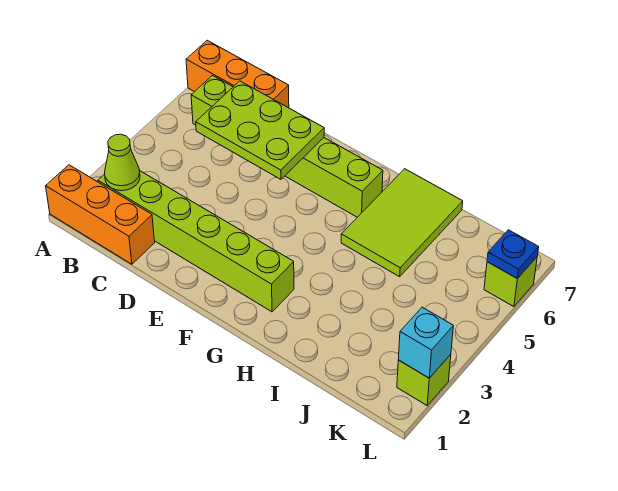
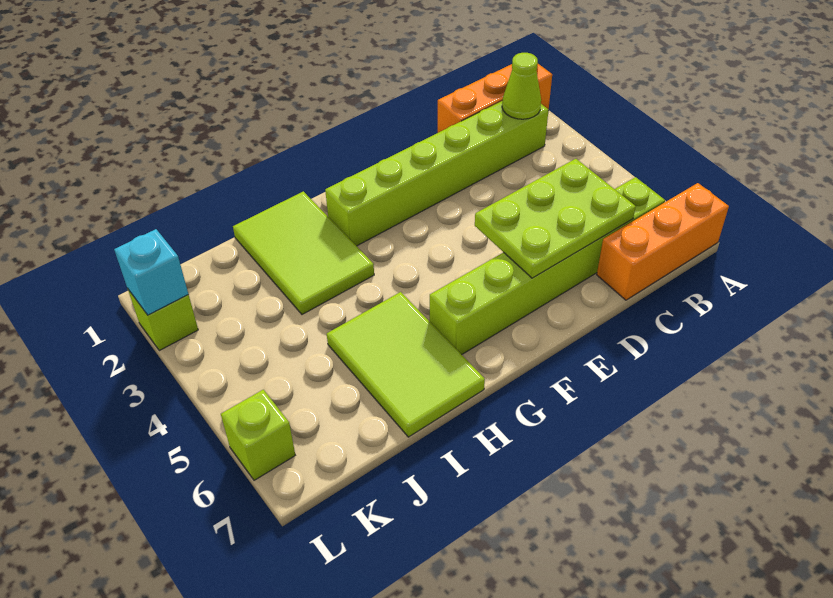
none -> lime 2x3 tile [233,191,374,314]
blue 1x1 plate [487,230,539,278] -> none

